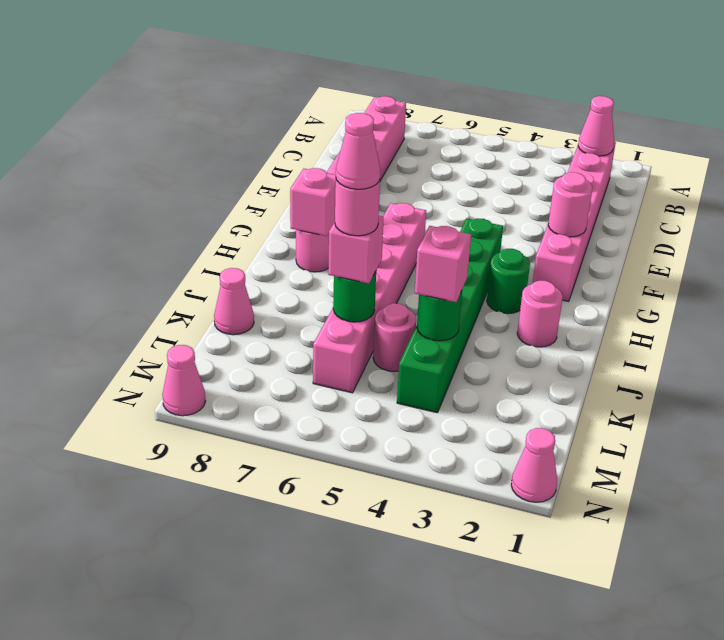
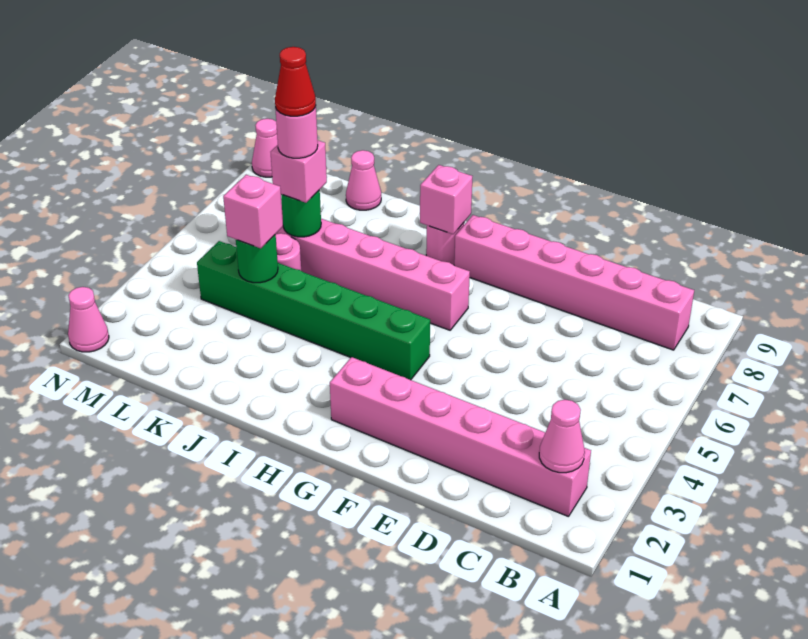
pink 1x1 round brick [548,172,592,237] -> none
green 1x1 round brick [487,249,530,314] -> none
pink 1x1 round brick [517,281,563,347] -> none
pink 1x1 cone [336,113,380,189] -> red 1x1 cone [275,47,316,116]

